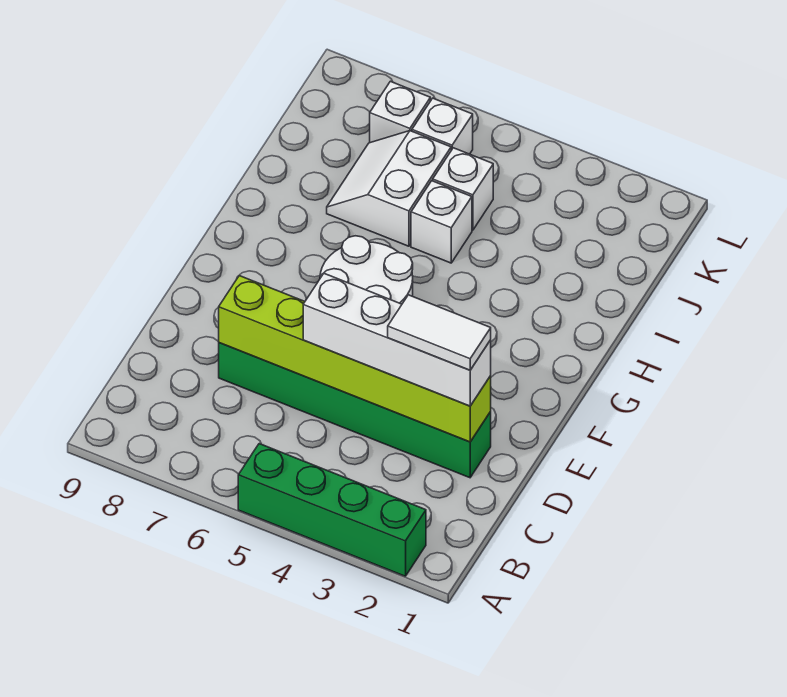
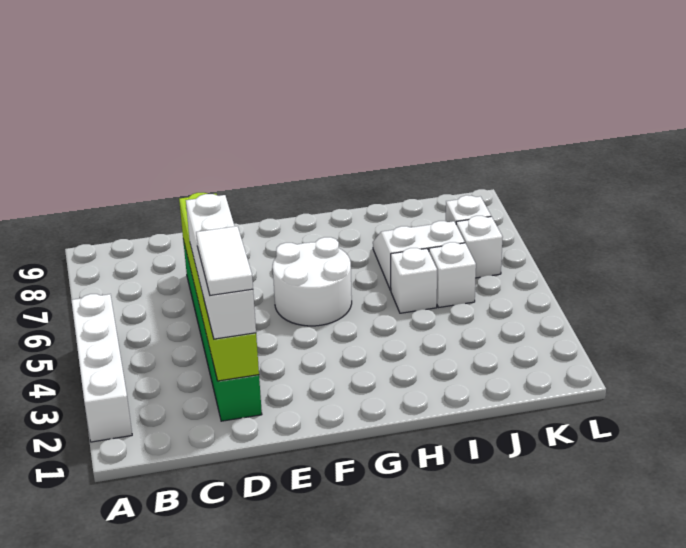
green 1x4 brick [238,444,426,576] -> white 1x4 brick [71,294,132,442]

